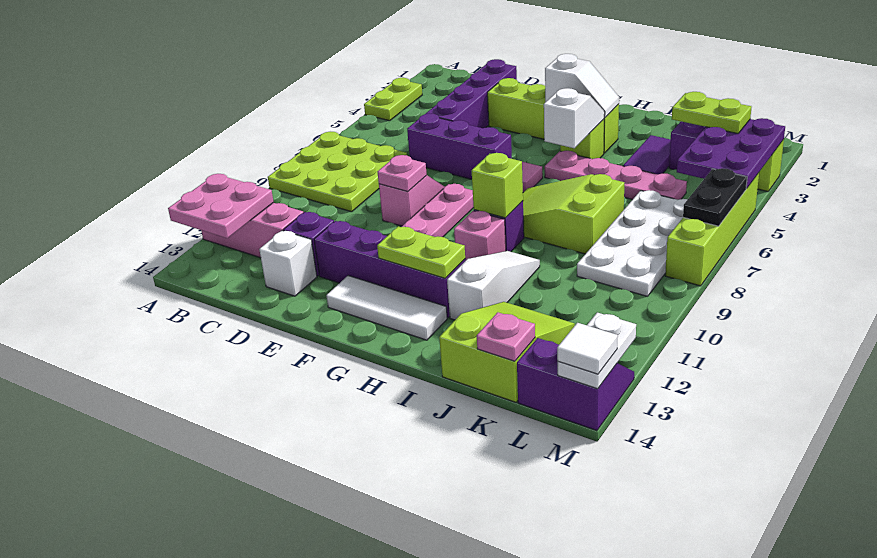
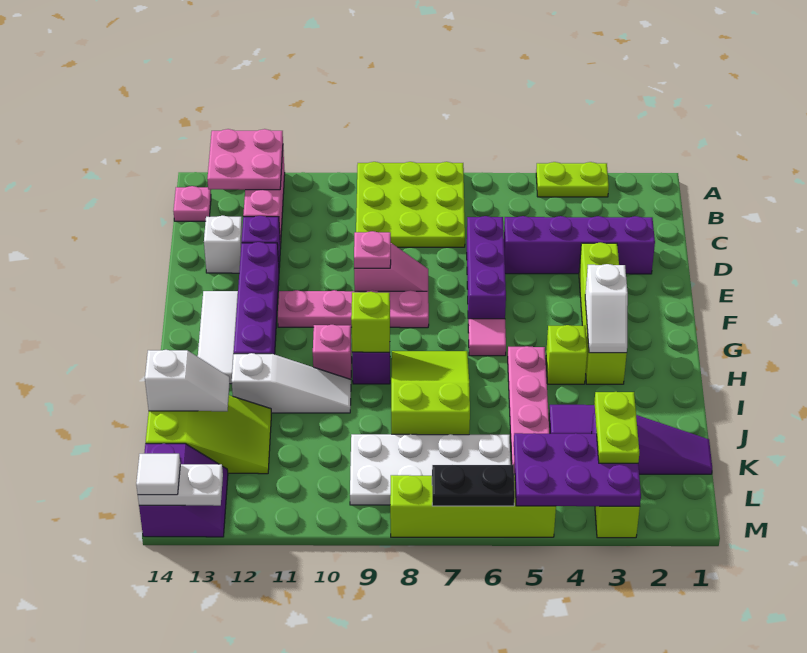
lime 1x2 plate [377,226,465,278] -> none
white 1x2 slope [544,88,605,148] -> white 1x2 slope moved to [145,350,230,411]
pink 1x1 plate [477,312,535,361] -> pink 1x1 plate moved to [173,186,211,221]

